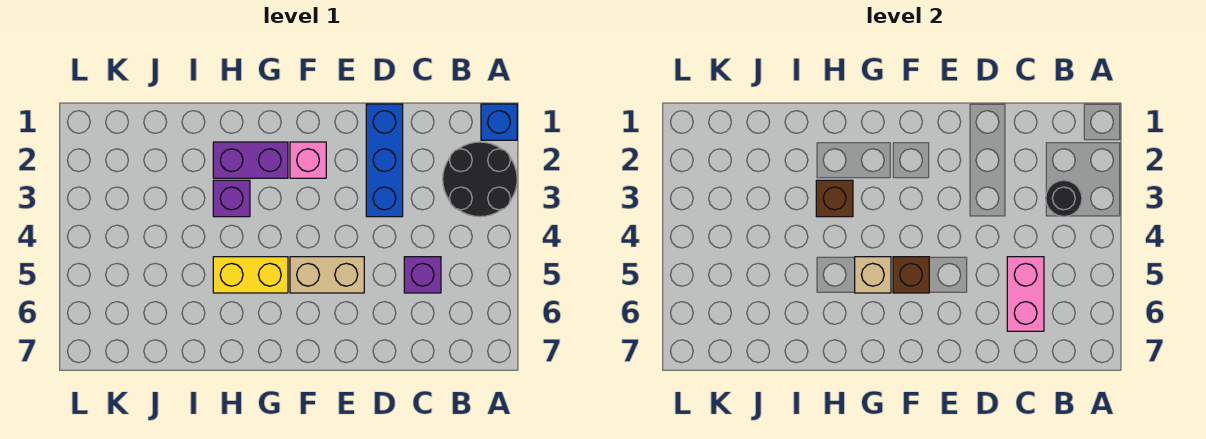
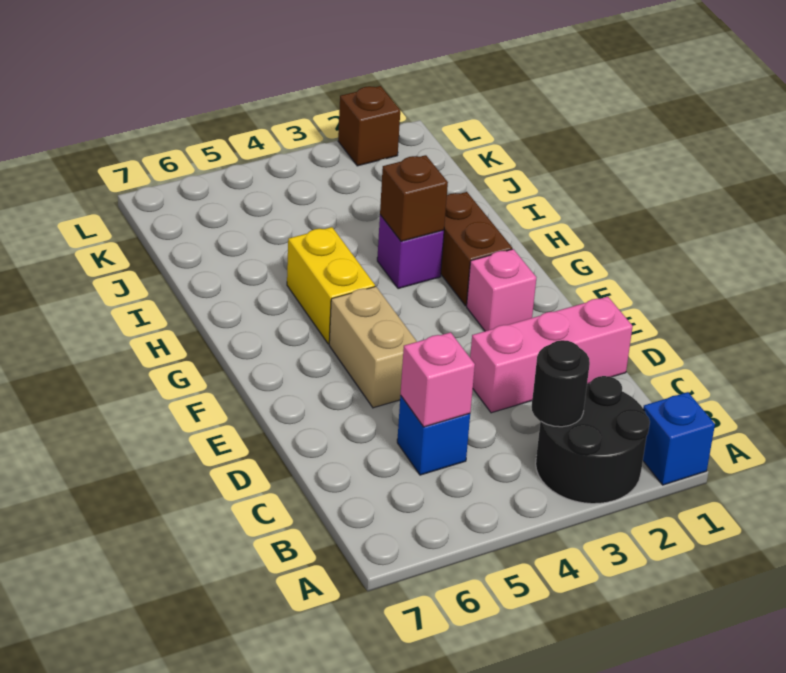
purple 1x1 brick [404,257,441,293] -> blue 1x1 brick [397,396,470,475]
pink 1x2 brick [1007,257,1044,331] -> pink 1x1 brick [400,332,475,427]
blue 1x3 brick [366,104,403,217] -> pink 1x3 brick [470,297,633,413]
brown 1x1 brick [893,257,929,293] -> brown 1x1 brick moved to [338,86,400,166]
purple 1x2 brick [213,142,288,178] -> brown 1x2 brick [441,192,512,306]
tan 1x1 brick [855,257,891,293] -> none

